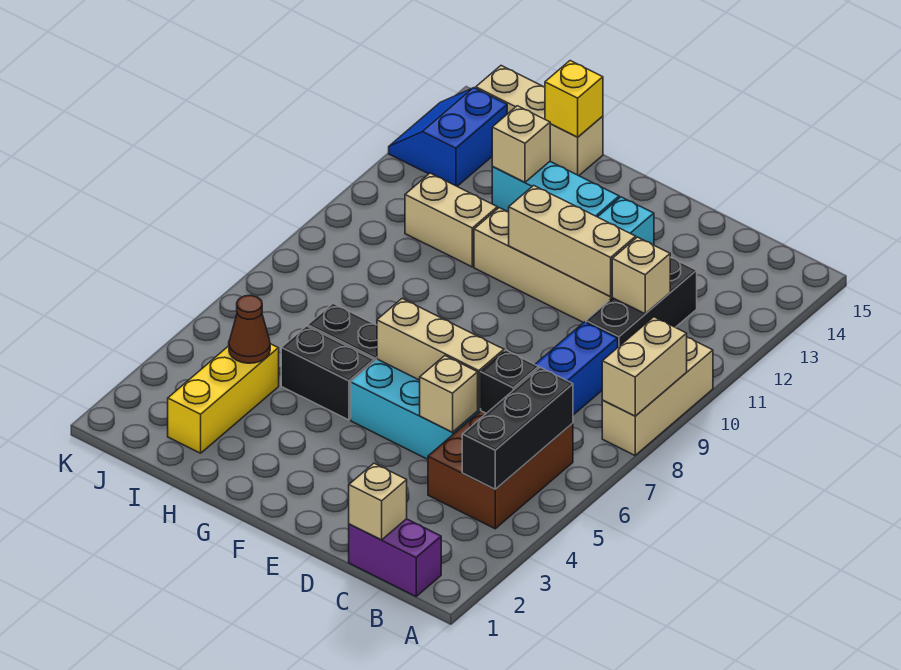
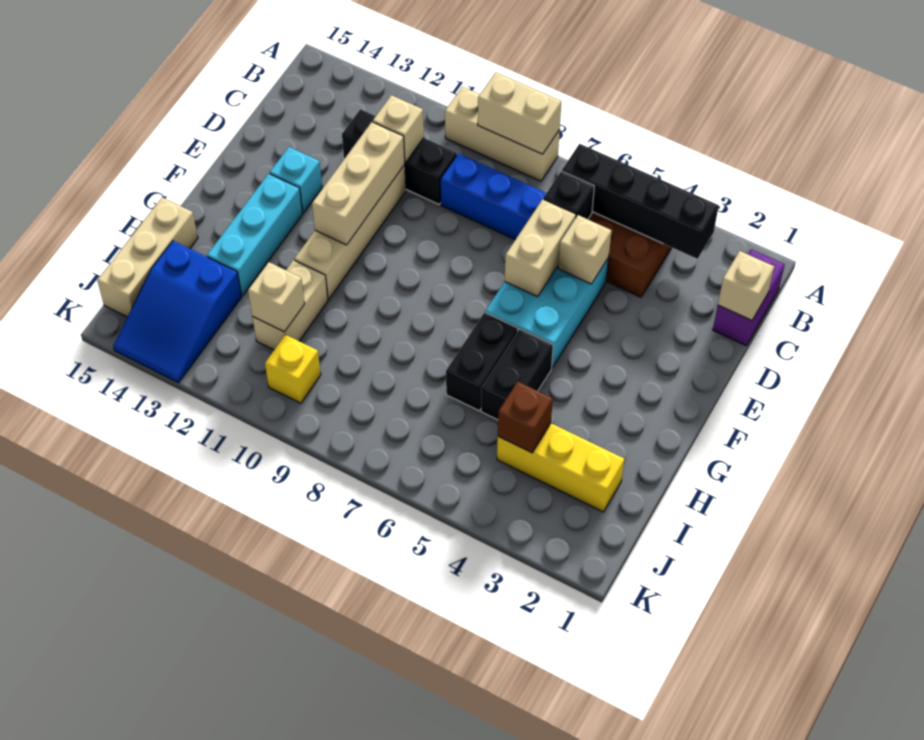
black 1x3 brick [462,367,573,489] -> black 1x4 brick [562,144,719,259]
tan 1x3 brick [377,299,504,410] -> tan 1x2 brick [505,199,576,297]
tan 1x1 brick [492,106,550,182] -> tan 1x1 brick moved to [248,262,305,332]
yellow 1x1 brick [545,61,603,137] -> yellow 1x1 brick moved to [265,335,321,403]
brown 1x1 cone [229,295,270,363] -> brown 1x1 brick [498,382,553,453]
blue 2x2 slope [389,88,507,186] -> blue 2x3 slope [113,241,242,383]

